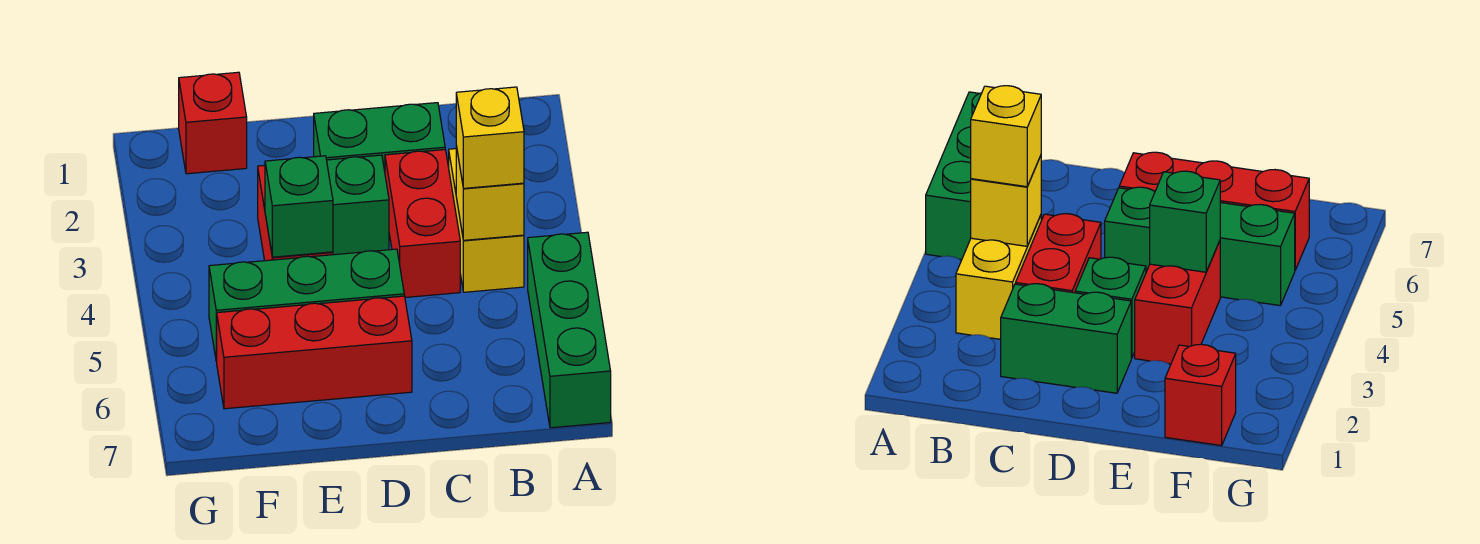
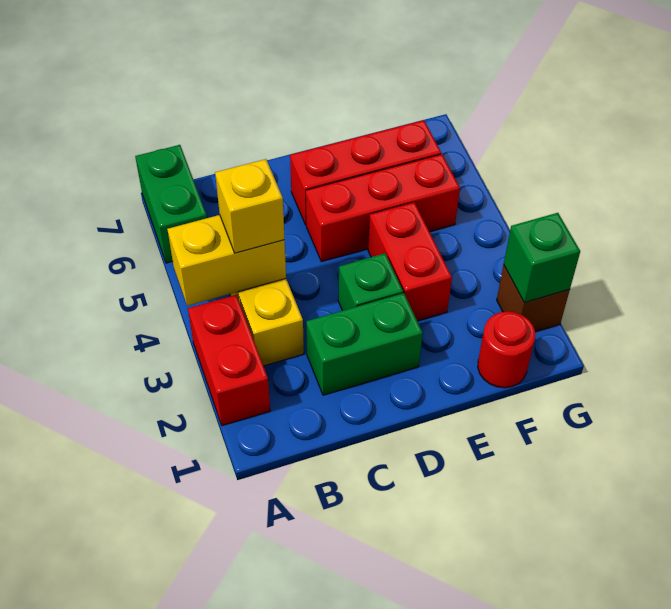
green 1x3 brick [528,232,611,428] -> green 1x2 brick [135,145,207,263]
yellow 1x1 brick [456,146,524,240] -> yellow 1x2 brick [167,215,286,306]
red 1x2 brick [385,150,460,298] -> red 1x2 brick moved to [188,295,270,426]
green 1x3 brick [209,249,404,361] -> red 1x3 brick [306,154,460,262]
green 1x1 brick [265,156,333,257] -> green 1x1 brick moved to [504,213,580,303]
red 1x1 brick [179,72,247,174] -> red 1x1 round brick [478,311,535,388]
none -> brown 1x1 brick [497,265,570,332]

